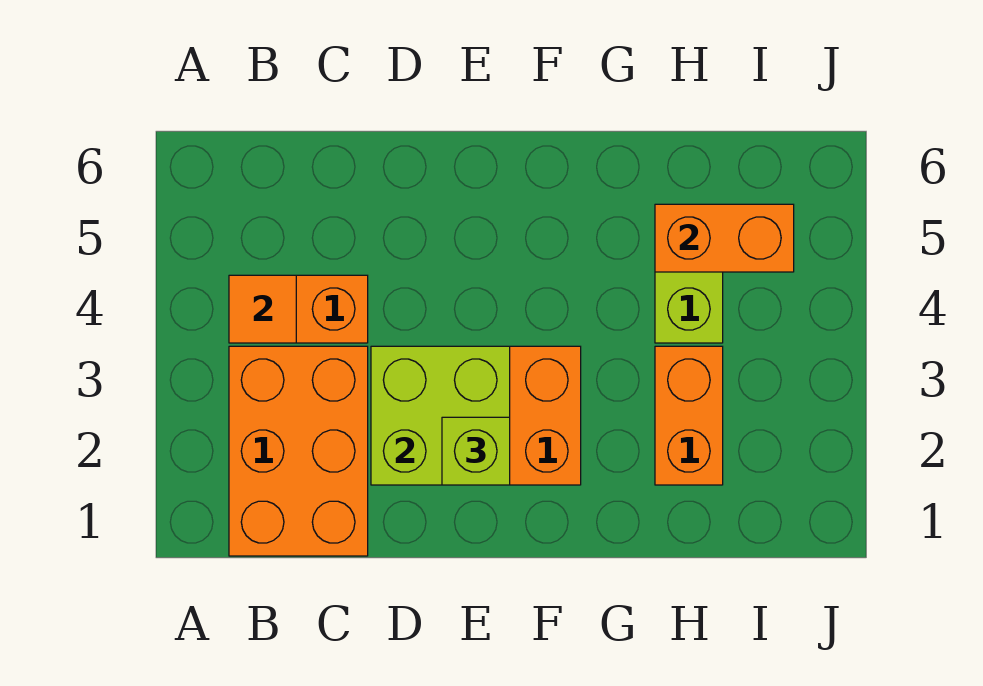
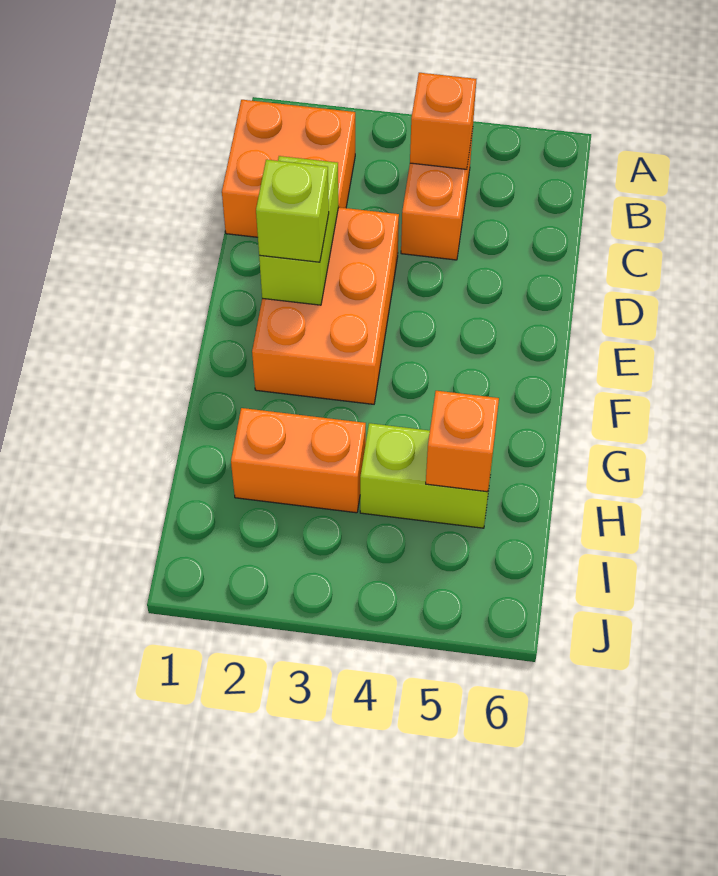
orange 2x3 brick [229,346,368,556] -> orange 2x2 brick [222,100,355,237]
orange 1x1 tile [229,275,296,343] -> orange 1x1 brick [410,73,476,169]
lime 2x2 brick [371,346,510,485] -> lime 1x2 brick [259,156,338,305]
orange 1x2 brick [655,204,794,272] -> orange 1x1 brick [426,391,499,492]

